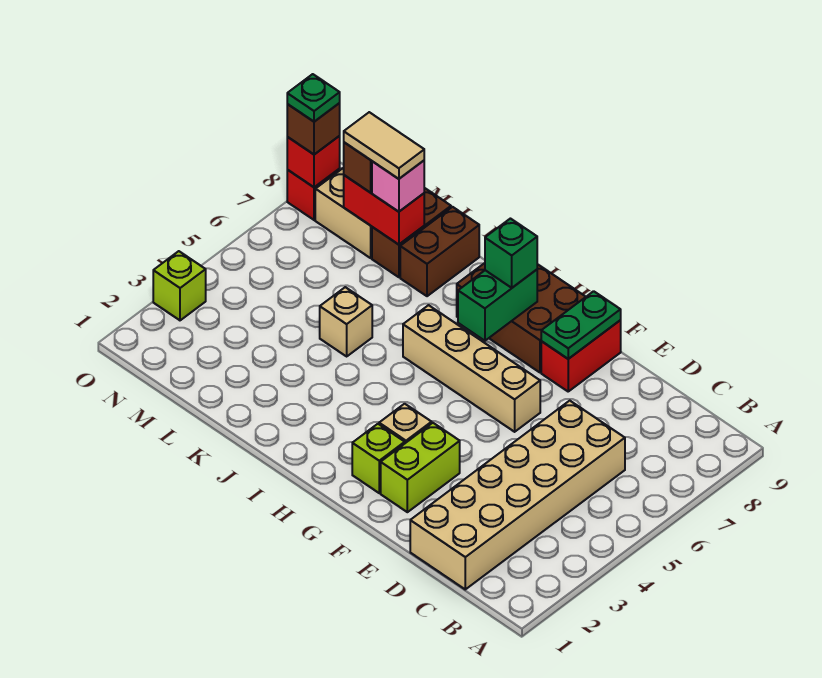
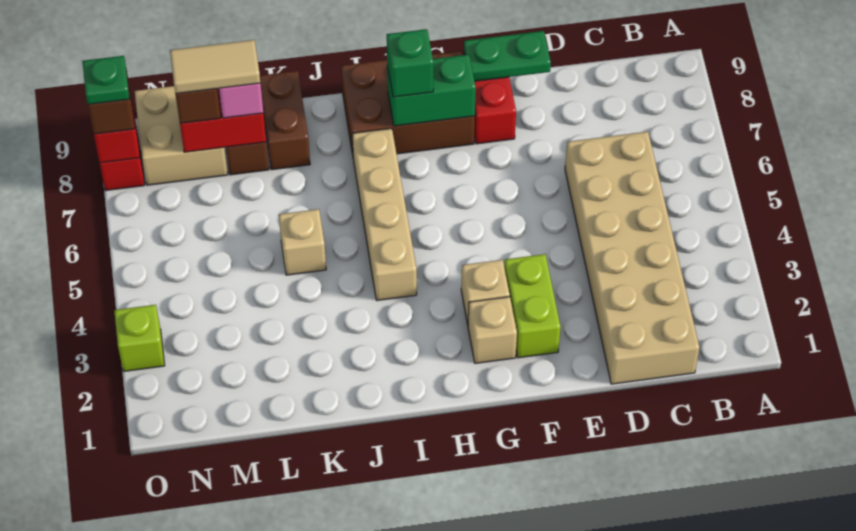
tan 1x4 brick [403,305,540,432] -> tan 1x4 brick turned to [352,128,417,300]
green 1x2 plate [541,291,621,359] -> green 1x2 plate turned to [464,31,551,81]
lime 1x1 brick [352,424,405,493] -> tan 1x1 brick [468,297,517,363]
green 1x2 brick [458,270,537,341] -> green 1x2 brick turned to [387,55,476,126]

